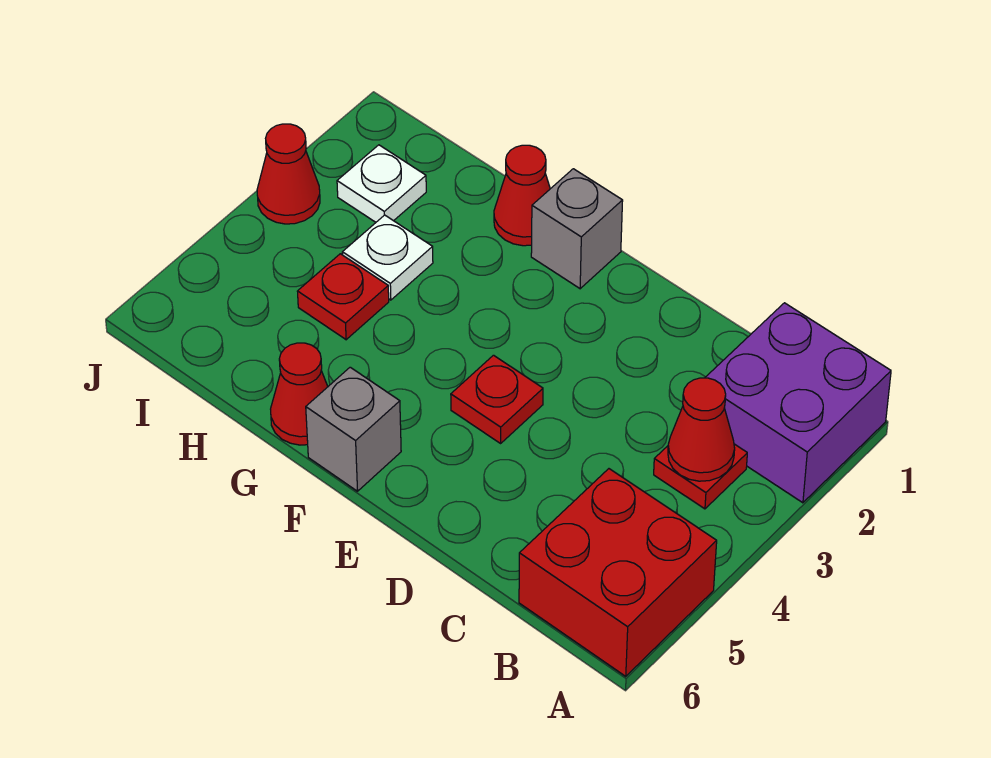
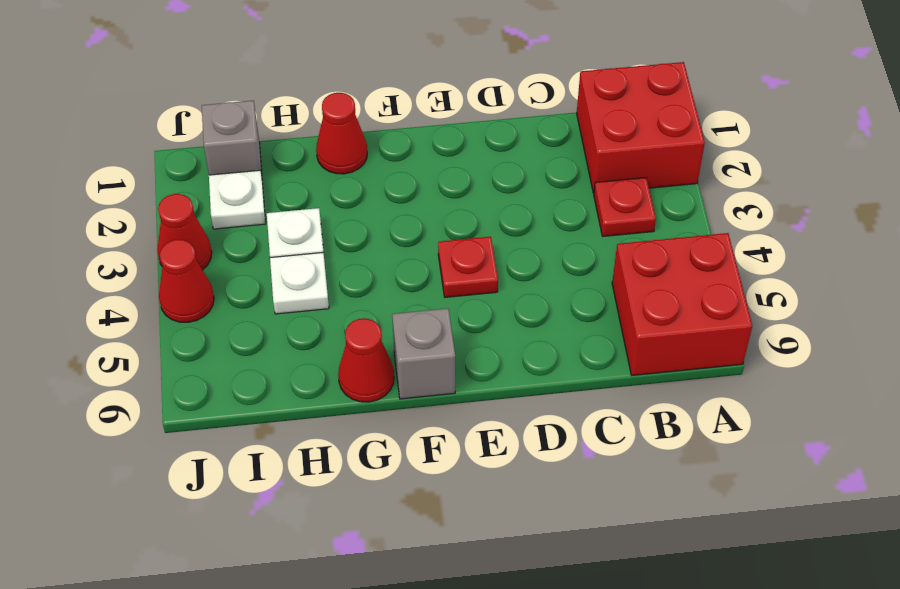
purple 2x2 brick [705,303,891,503] -> red 2x2 brick [577,62,705,193]
red 1x1 cone [668,378,735,481] -> red 1x1 cone moved to [159,239,214,322]
grey 1x1 brick [531,169,623,289] -> grey 1x1 brick moved to [202,101,262,176]
red 1x1 plate [297,254,389,340] -> white 1x1 plate [270,252,329,314]

